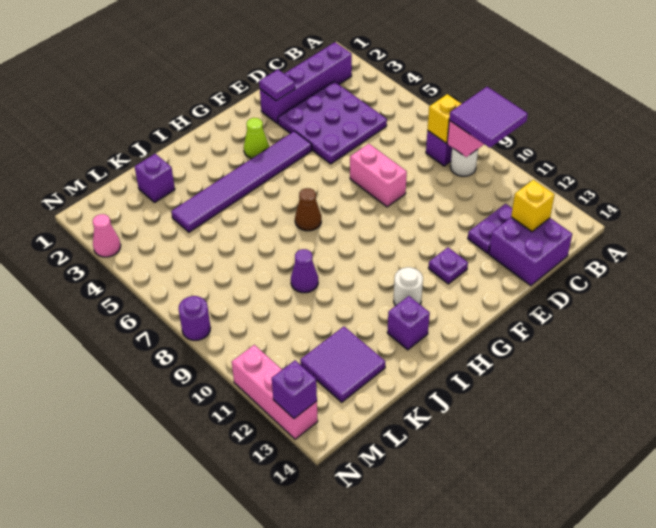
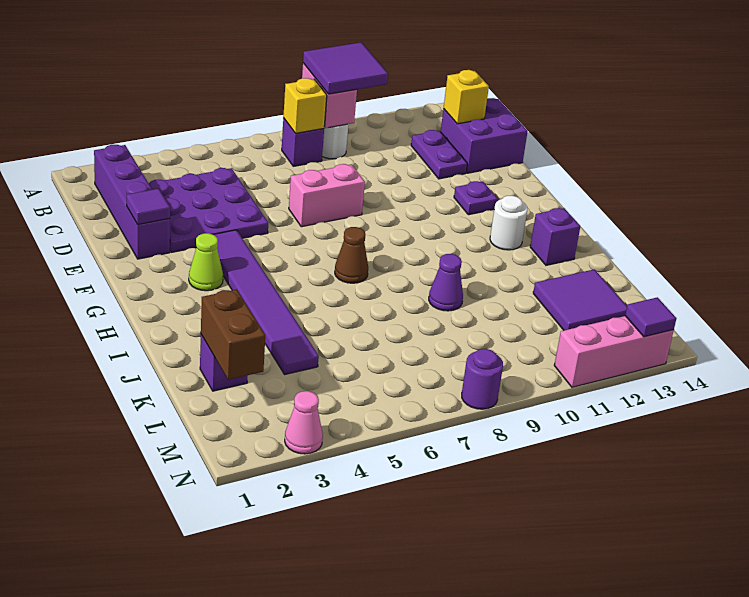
none -> brown 1x2 brick [201,289,265,380]
purple 1x1 brick [272,360,317,418] -> purple 1x1 tile [625,297,676,337]

